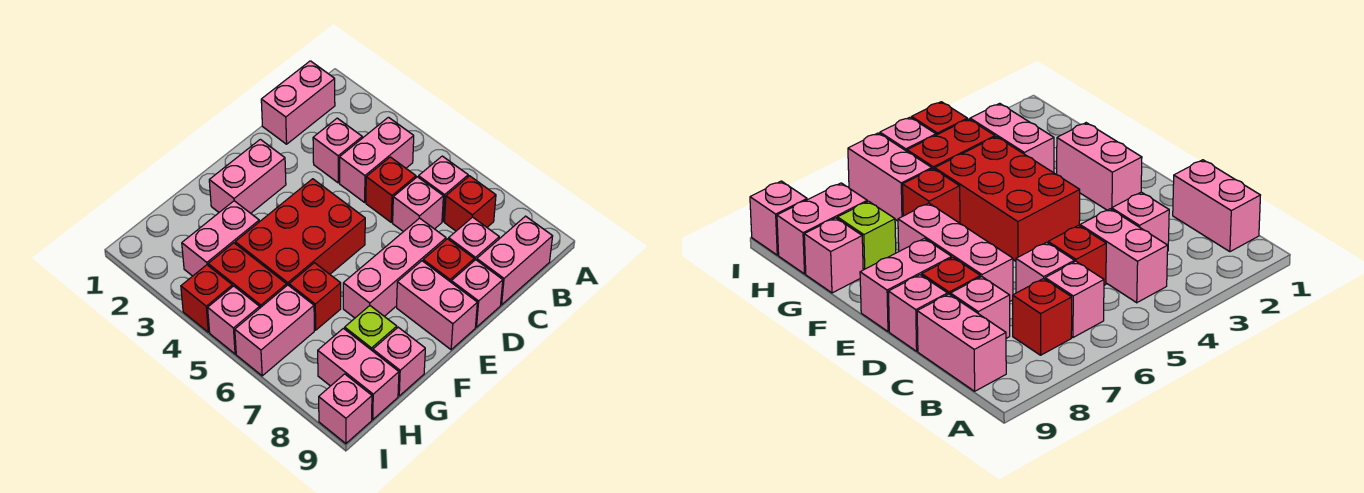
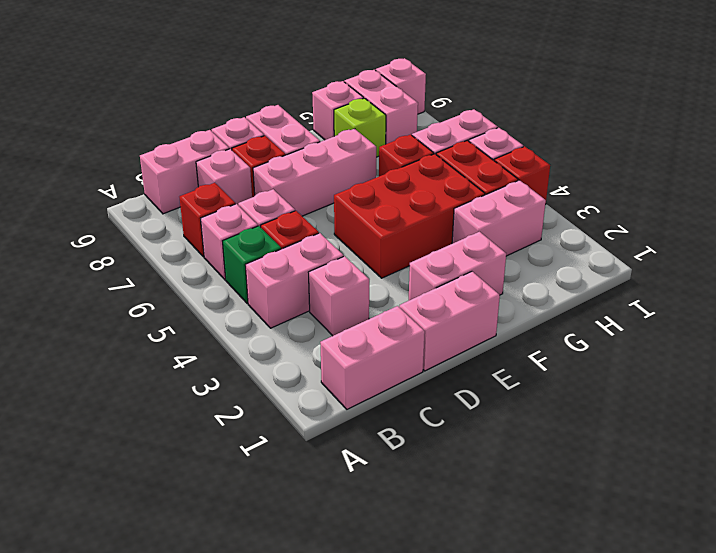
none -> green 1x1 brick [223,226,281,304]
none -> pink 1x2 brick [399,272,500,371]

